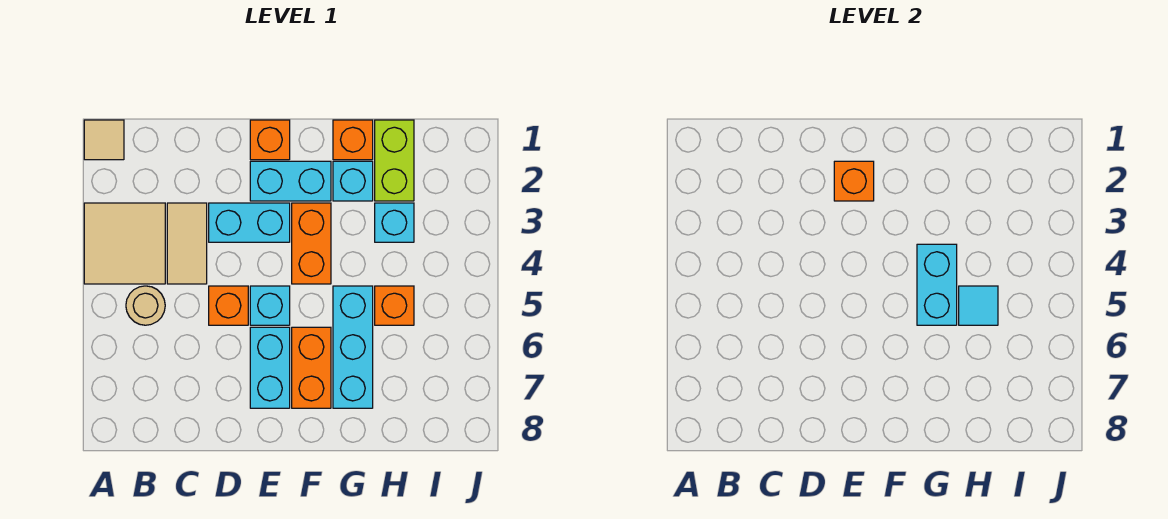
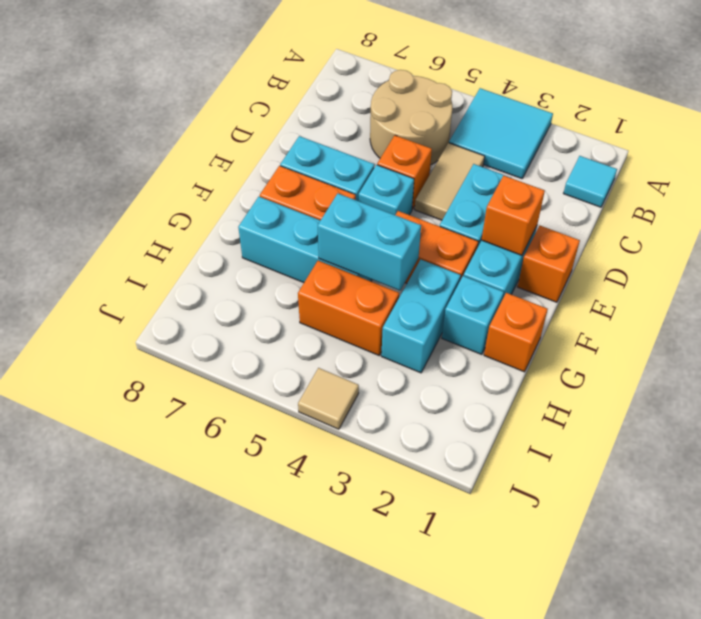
tan 1x1 tile [84,120,124,160] -> tan 1x1 tile moved to [298,368,359,429]
tan 2x2 tile [84,203,165,284] -> cyan 2x2 tile [449,88,553,179]
tan 1x1 round brick [126,286,165,325] -> tan 2x2 round brick [370,70,452,165]
tan 1x2 tile [167,203,207,284] -> tan 1x2 tile turned to [415,143,485,220]
lime 1x2 brick [375,120,414,201] -> none
cyan 1x1 brick [375,203,414,242] -> cyan 1x2 brick [381,260,461,373]
orange 1x1 brick [375,286,414,325] -> orange 1x2 brick [298,261,399,355]
cyan 1x1 tile [959,286,998,325] -> cyan 1x1 tile moved to [563,156,617,207]

